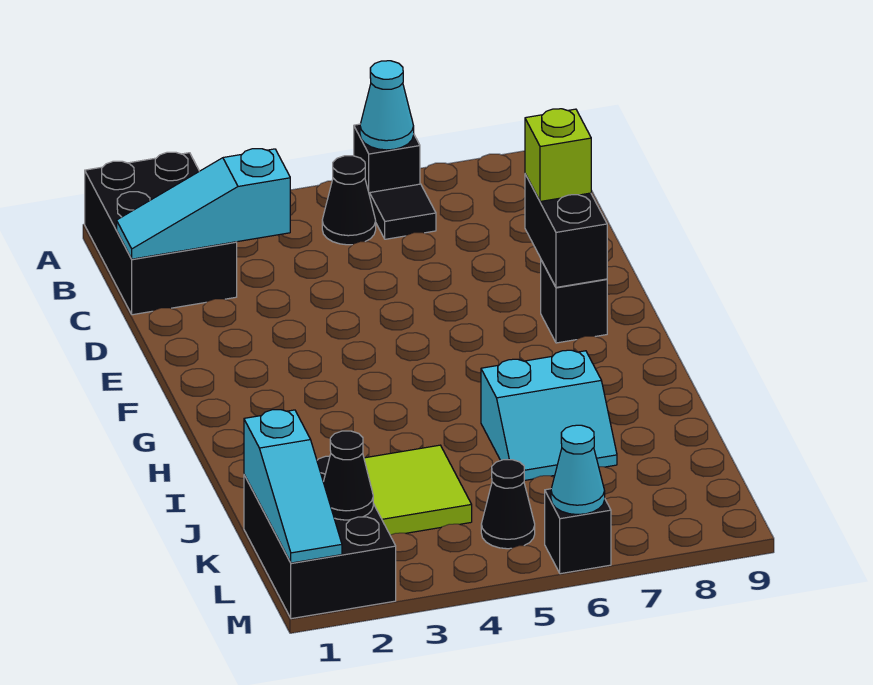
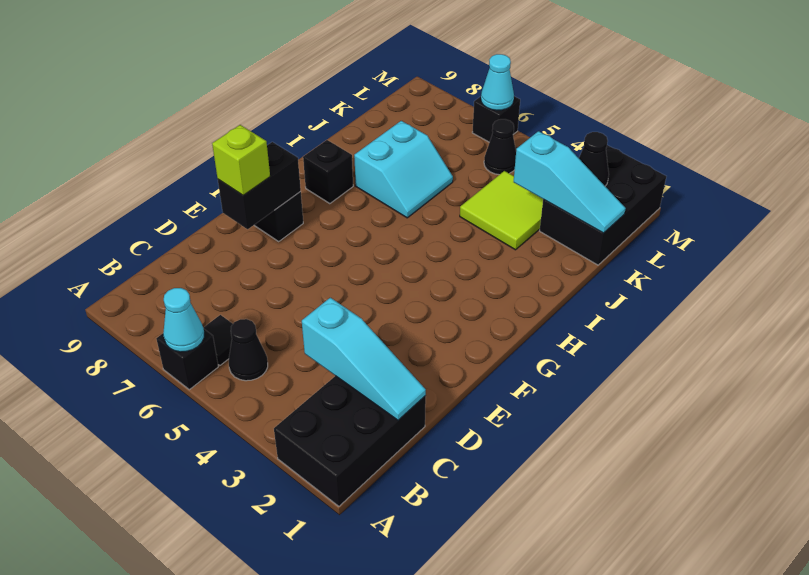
none -> black 1x1 brick [303,140,353,204]
cyan 2x2 slope [481,350,617,481] -> cyan 2x2 slope turned to [354,121,453,218]
cyan 1x3 slope [244,410,342,563] -> cyan 1x3 slope turned to [514,131,626,233]

